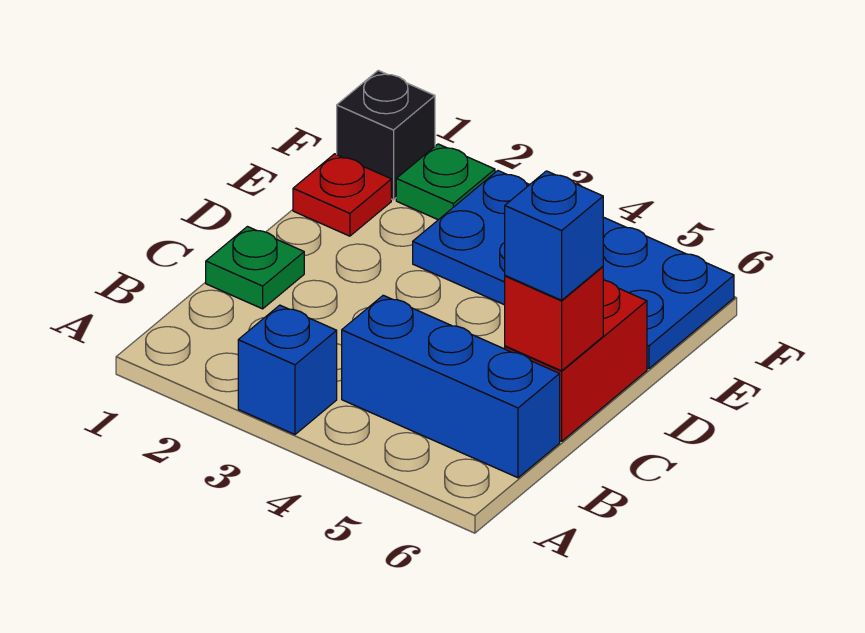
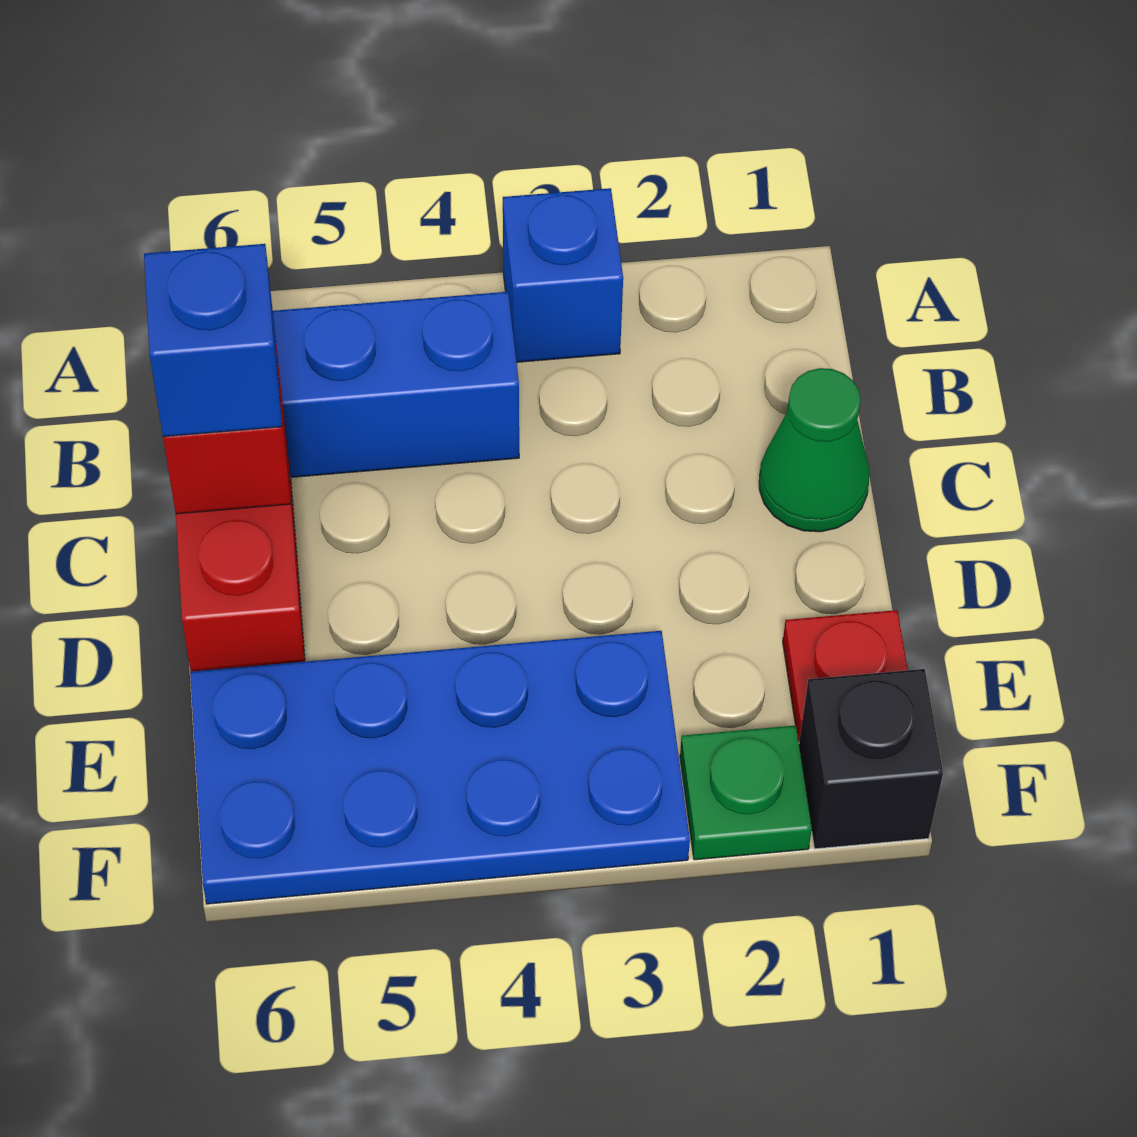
green 1x1 plate [206,227,304,309] -> green 1x1 cone [759,368,869,532]

